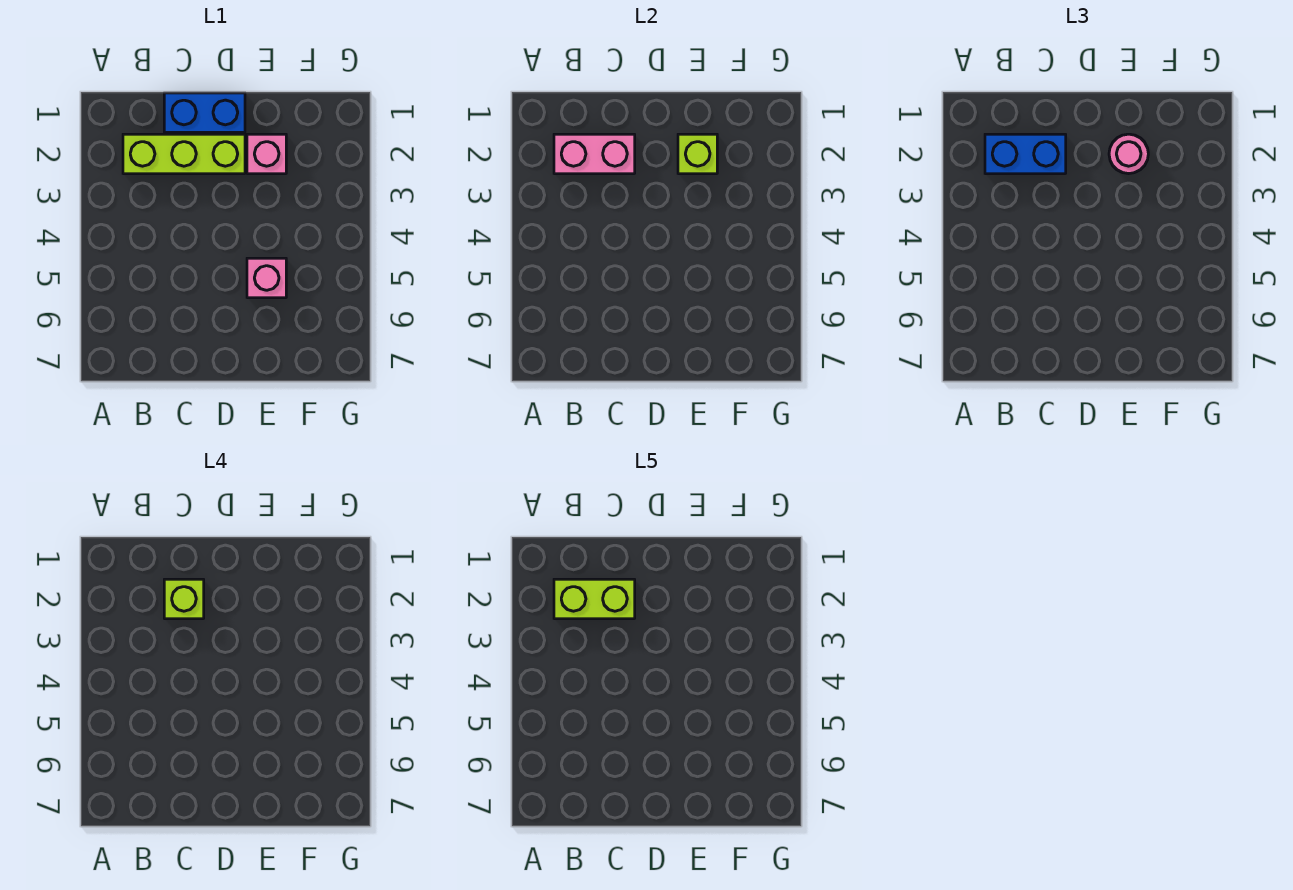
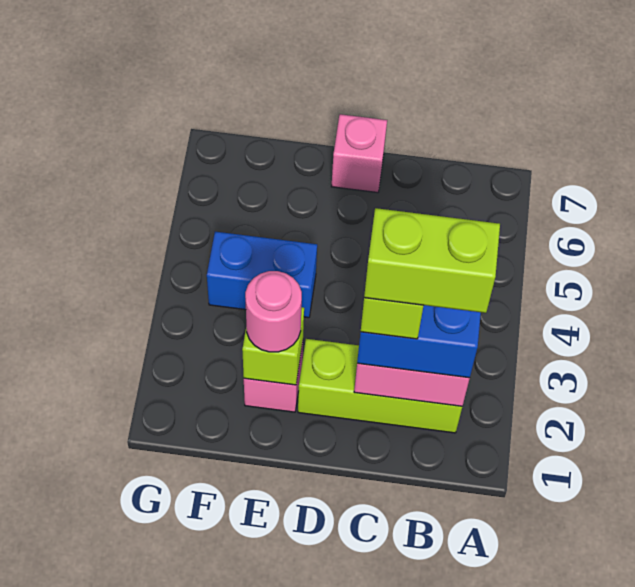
blue 1x2 brick [164,93,245,132] -> blue 1x2 brick moved to [207,232,317,318]
pink 1x1 brick [247,258,286,298] -> pink 1x1 brick moved to [331,114,387,193]

